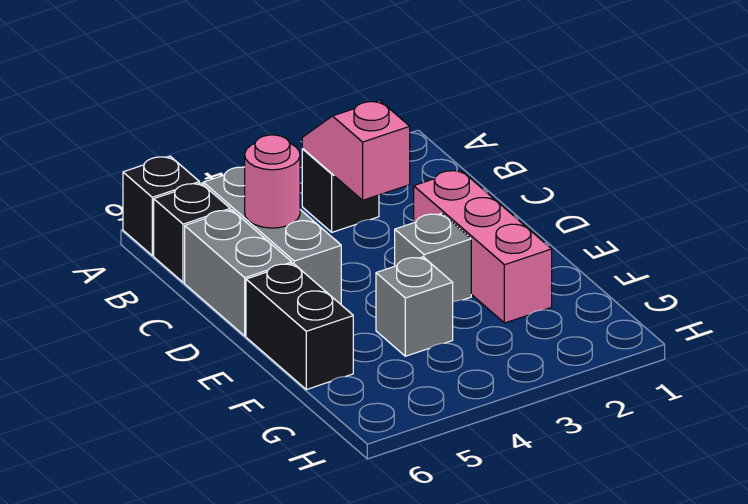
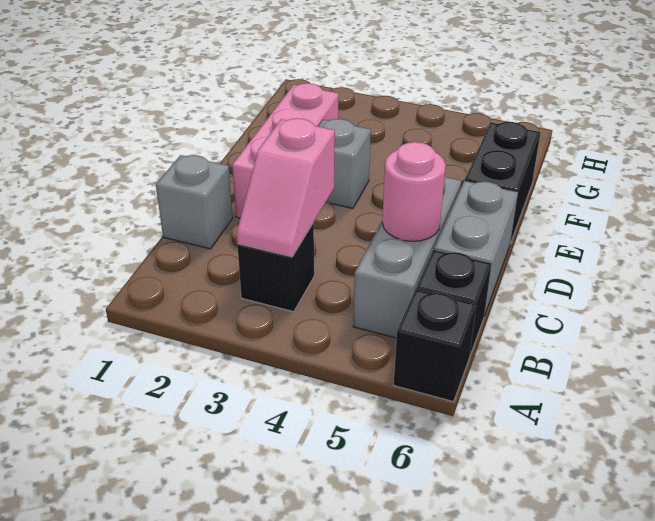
grey 1x1 brick [376,257,453,356] -> grey 1x1 brick moved to [156,155,233,249]

